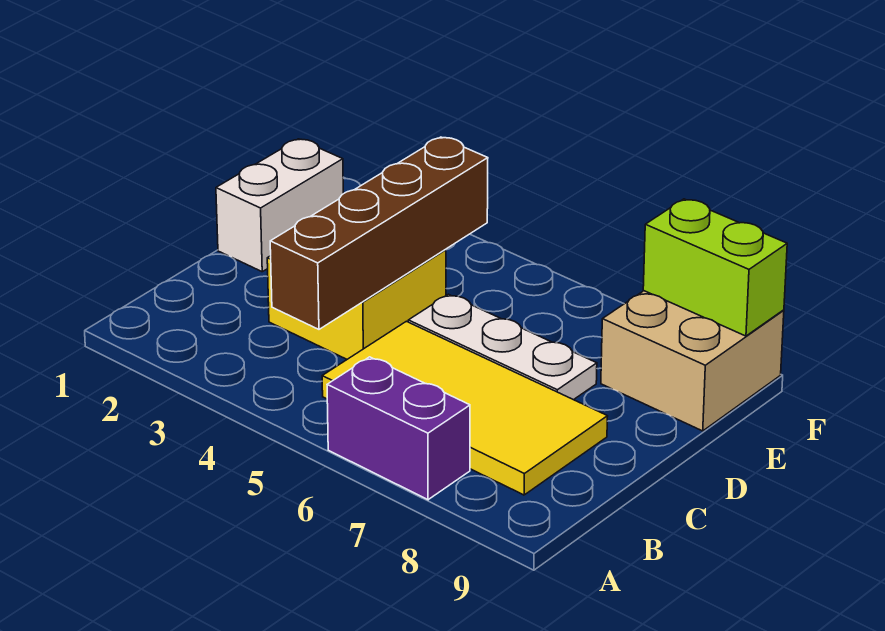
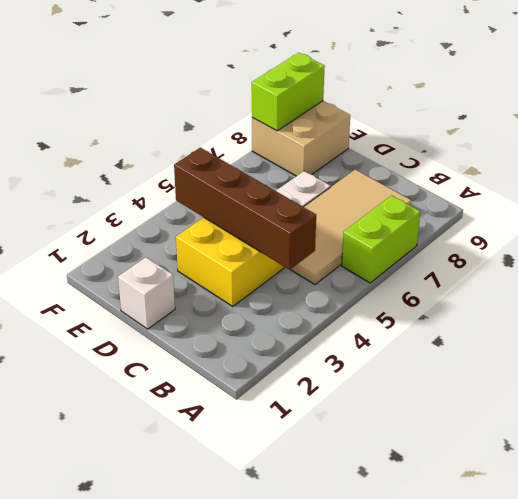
purple 1x2 brick [327,357,470,500] -> lime 1x2 brick [342,196,420,283]
yellow 2x4 tile [322,321,608,495] -> tan 2x4 tile [290,170,411,285]
white 1x2 brick [216,139,343,272] -> white 1x1 brick [118,257,175,329]

